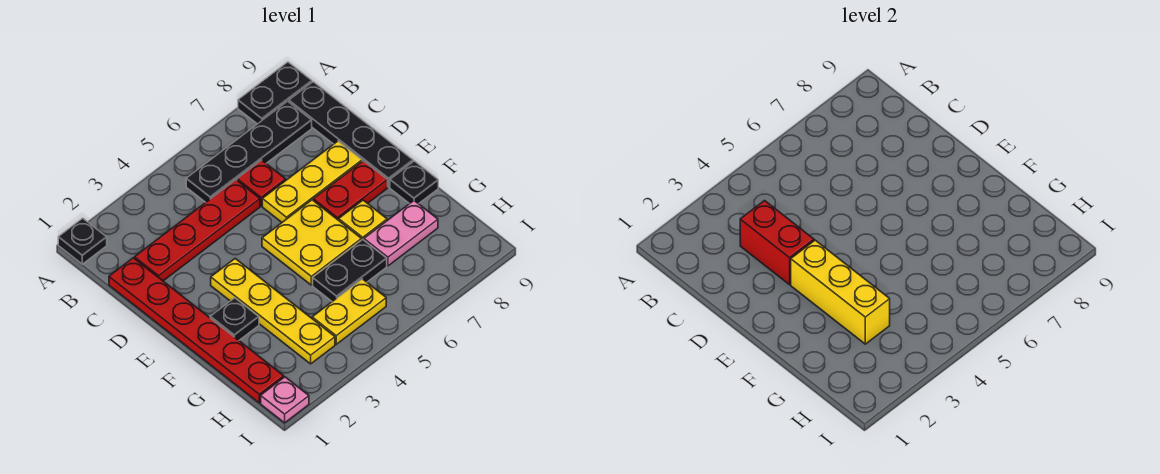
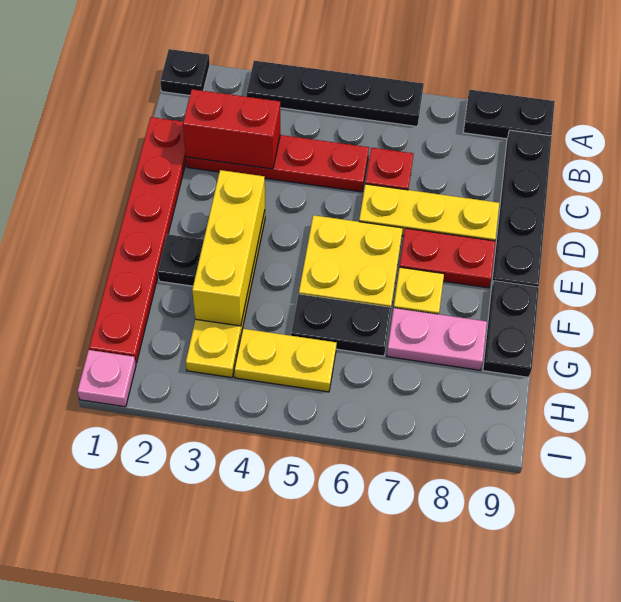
black 1x4 plate [186,101,312,202] -> black 1x4 plate moved to [247,61,424,126]
red 1x2 brick [740,201,814,285] -> red 1x2 brick turned to [183,89,280,169]
black 1x1 plate [390,161,438,204] -> black 1x2 plate [483,281,539,377]

